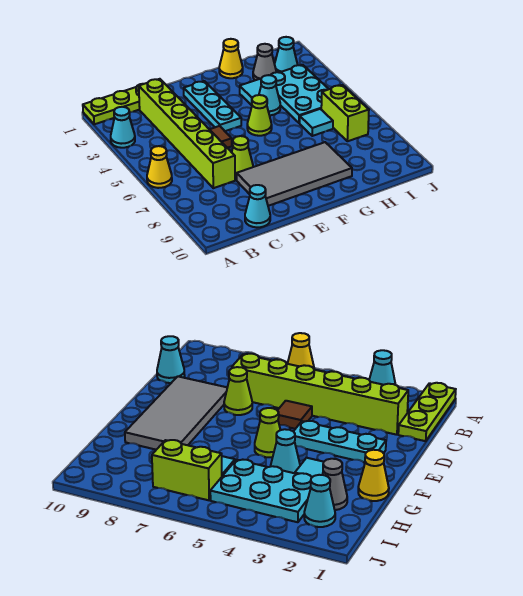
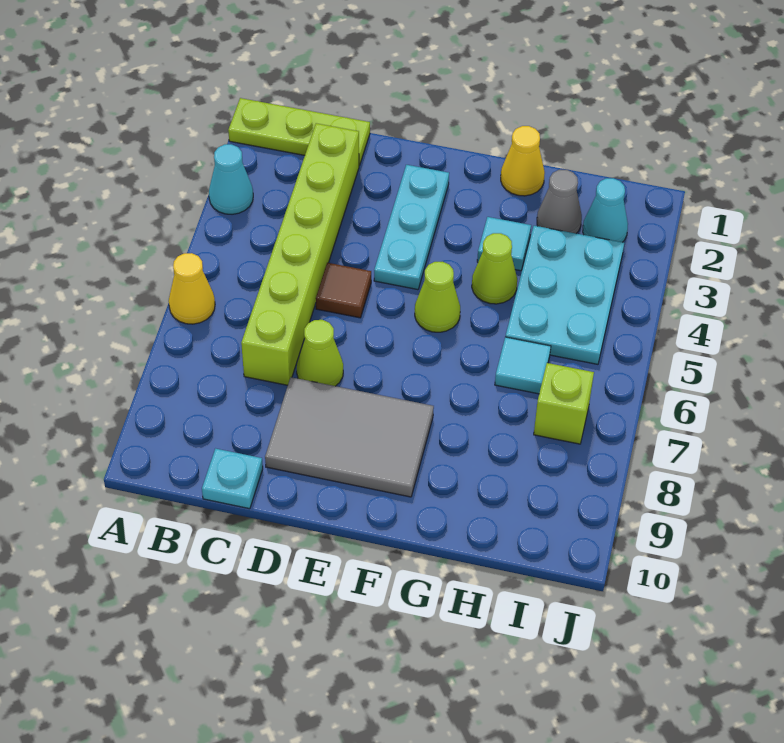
cyan 1x1 cone [245,185,270,227] -> cyan 1x1 plate [202,449,263,509]
grey 2x4 tile [237,142,352,206] -> grey 2x3 tile [265,377,434,497]
cyan 1x1 cone [259,75,280,115] -> lime 1x1 cone [472,233,517,304]
lime 1x2 brick [321,85,369,141] -> lime 1x1 brick [534,363,594,444]

